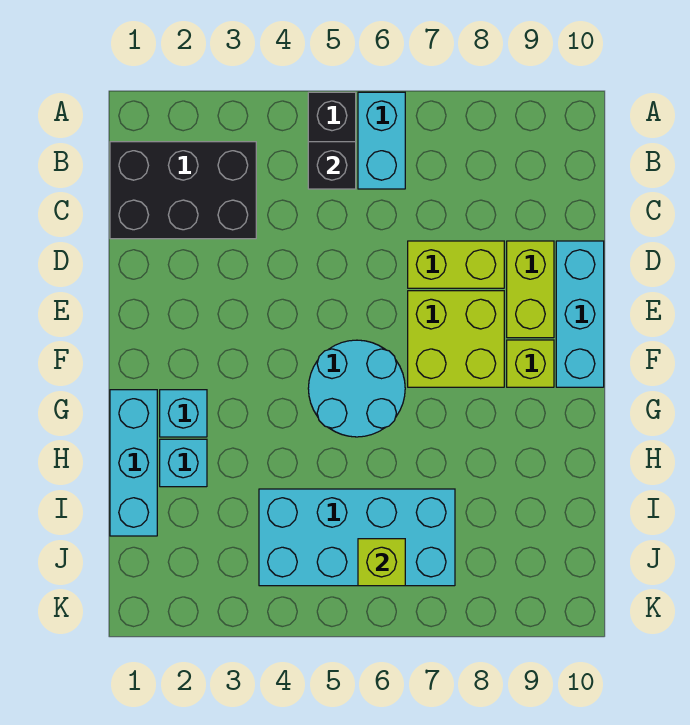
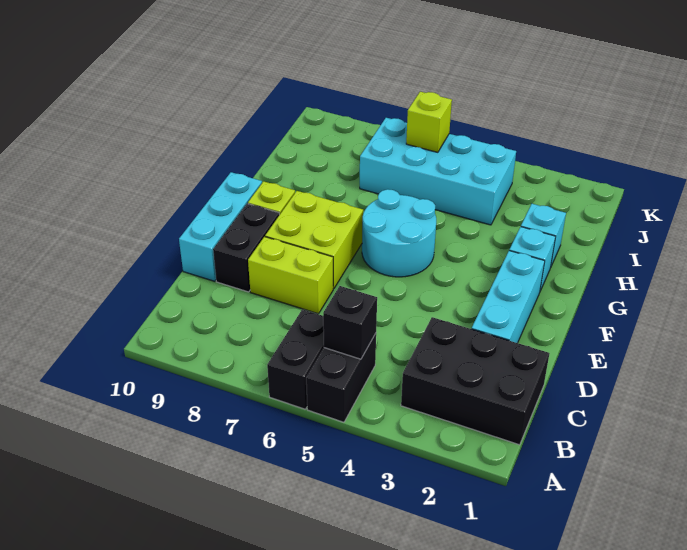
cyan 1x2 brick [358,92,405,189] -> black 1x2 brick [267,309,324,409]
lime 1x2 brick [507,241,554,338] -> black 1x2 brick [213,203,279,292]
cyan 1x3 brick [110,390,157,536] -> cyan 1x3 brick moved to [472,251,545,343]

